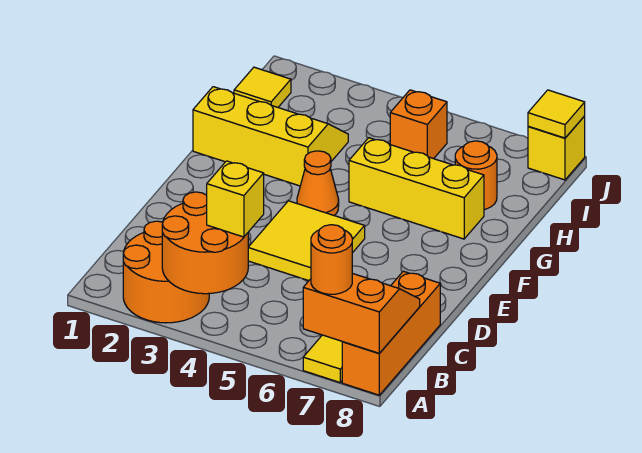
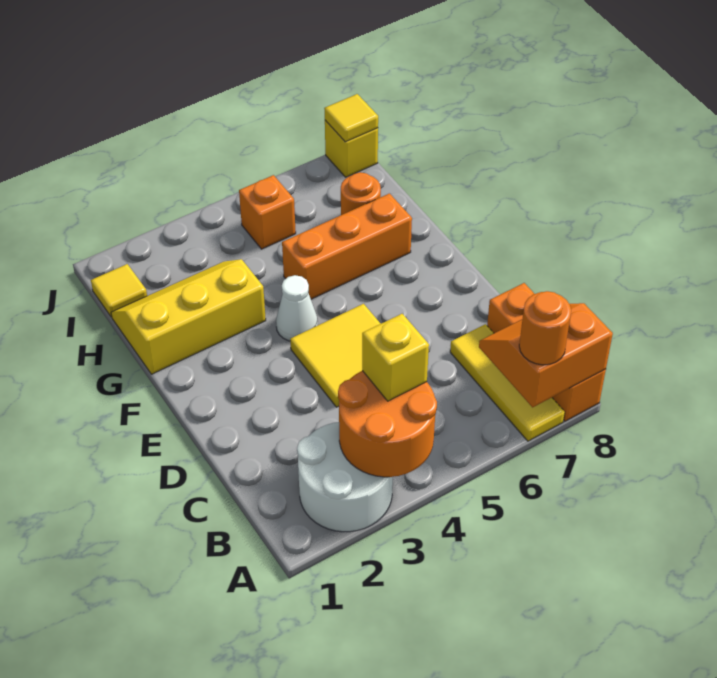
orange 2x2 round brick [123,221,209,323] -> white 2x2 round brick [297,422,393,532]
orange 1x1 cone [297,151,339,215] -> white 1x1 cone [276,275,318,341]
yellow 1x3 brick [349,138,484,239] -> orange 1x3 brick [282,193,412,299]

